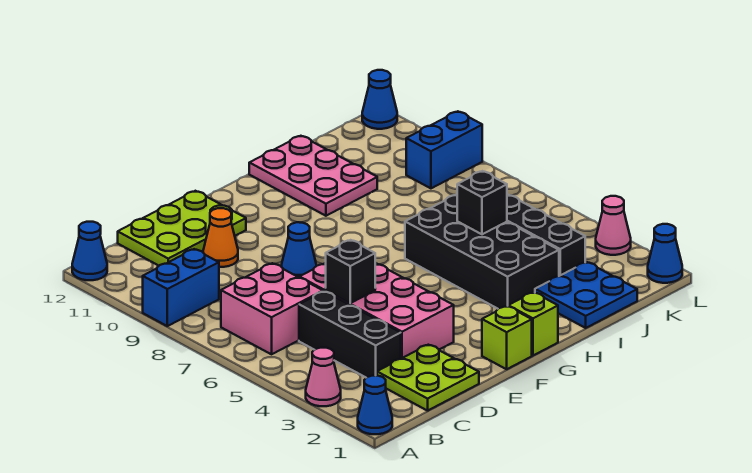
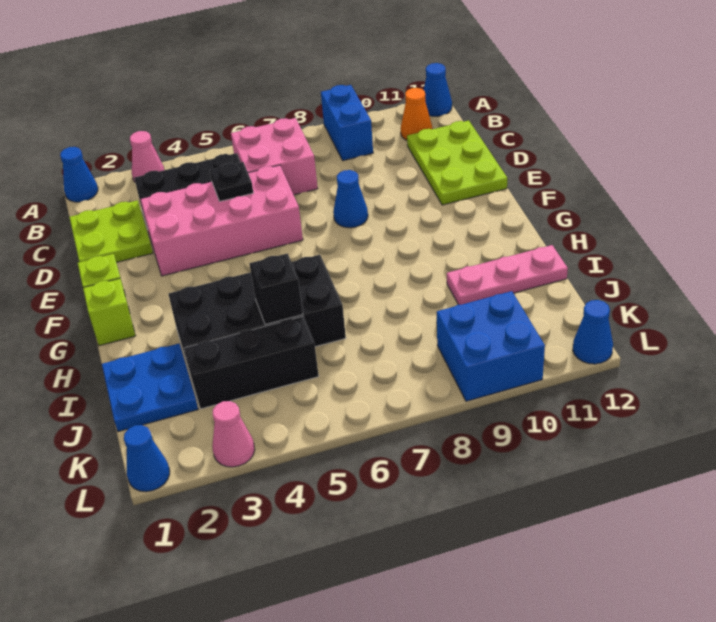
black 1x1 brick [326,240,375,303] -> black 1x1 plate [210,162,253,201]
orange 1x1 cone [203,208,238,267] -> orange 1x1 cone moved to [401,88,432,140]
pink 2x3 plate [249,136,377,216] -> pink 1x3 plate [447,245,568,305]
blue 1x2 brick [406,111,482,188] -> blue 2x2 brick [437,291,545,401]

